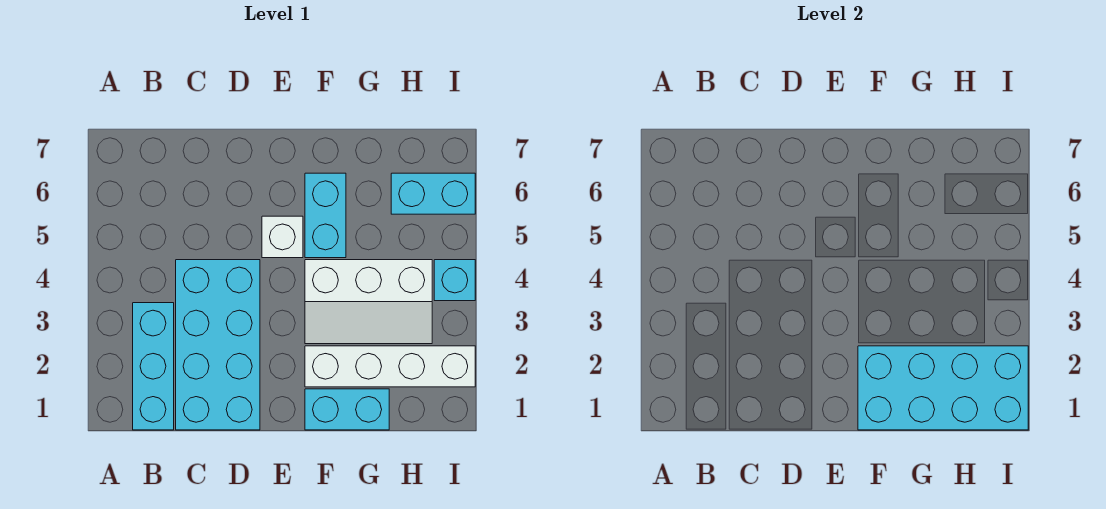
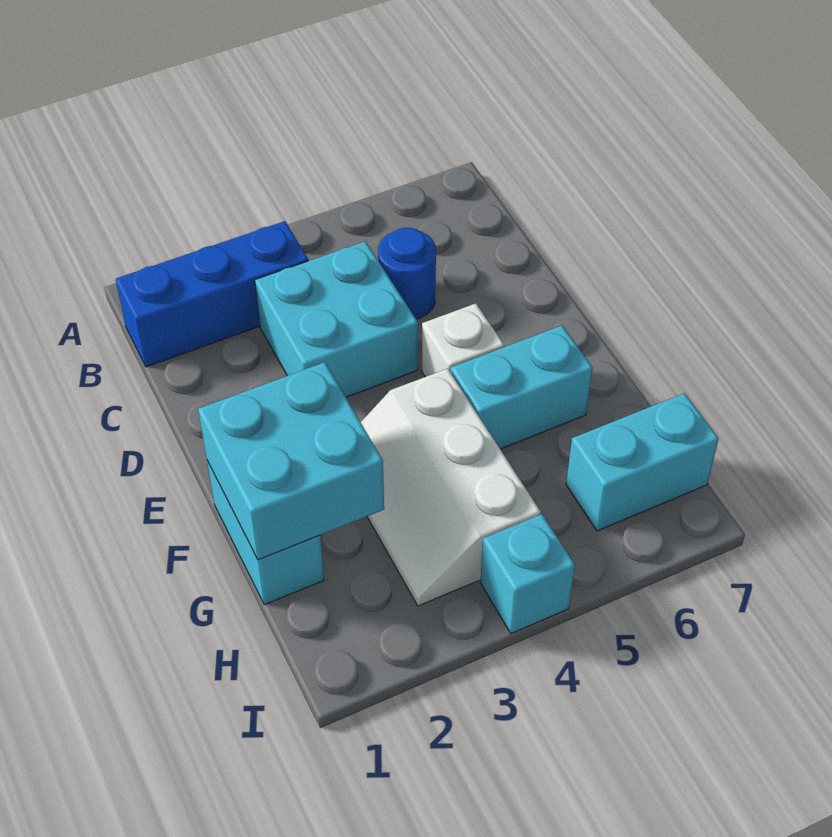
cyan 1x3 brick [133,303,174,430] -> blue 1x3 brick [116,221,308,367]
cyan 2x4 brick [176,260,260,430] -> cyan 2x2 brick [255,241,418,397]
none -> blue 1x1 round brick [378,228,436,319]
cyan 2x4 brick [858,346,1028,430] -> cyan 2x2 brick [198,362,384,560]
white 1x4 brick [305,346,475,387] -> none
cyan 1x2 brick [391,173,475,214] -> cyan 1x2 brick turned to [566,393,719,531]

